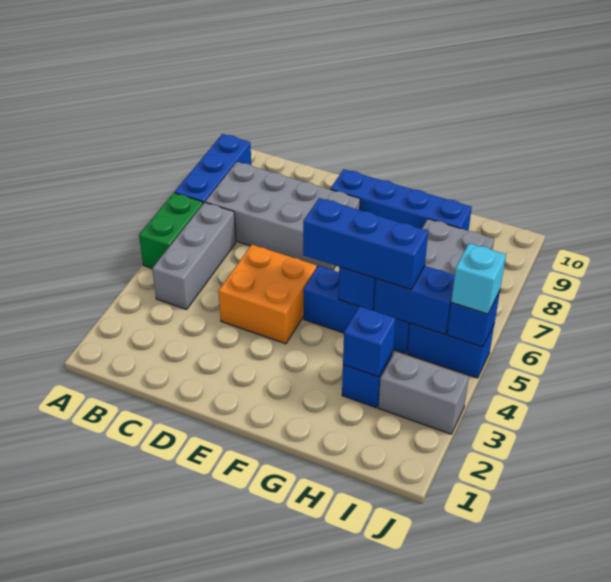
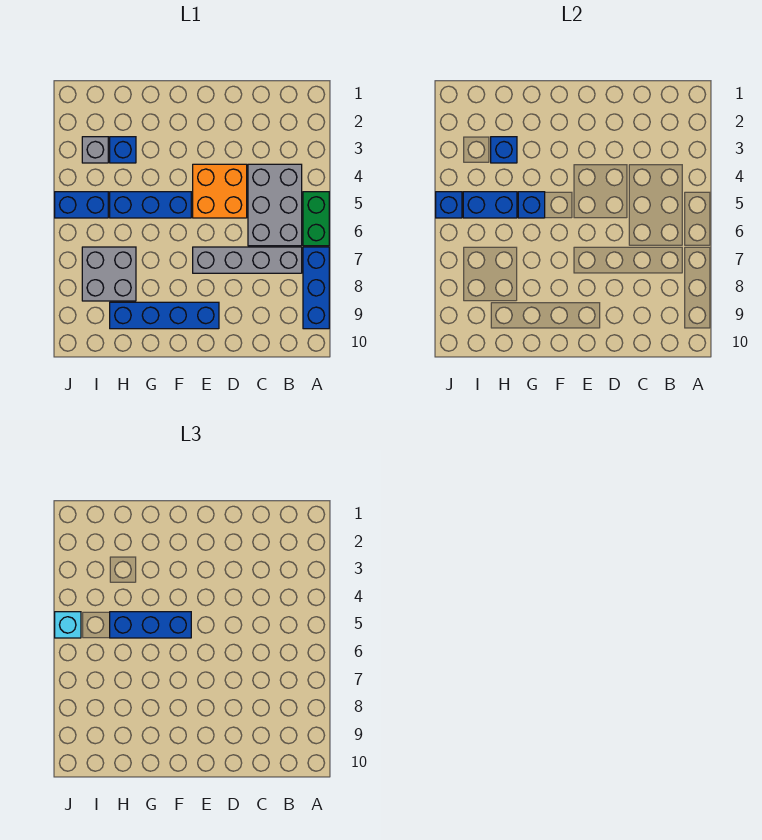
grey 1x3 brick [152,202,236,309] -> grey 2x3 brick [248,164,302,246]
grey 2x4 brick [205,162,360,270] -> grey 1x4 brick [193,247,302,273]
grey 1x2 brick [378,352,469,434] -> grey 1x1 brick [82,137,108,163]

